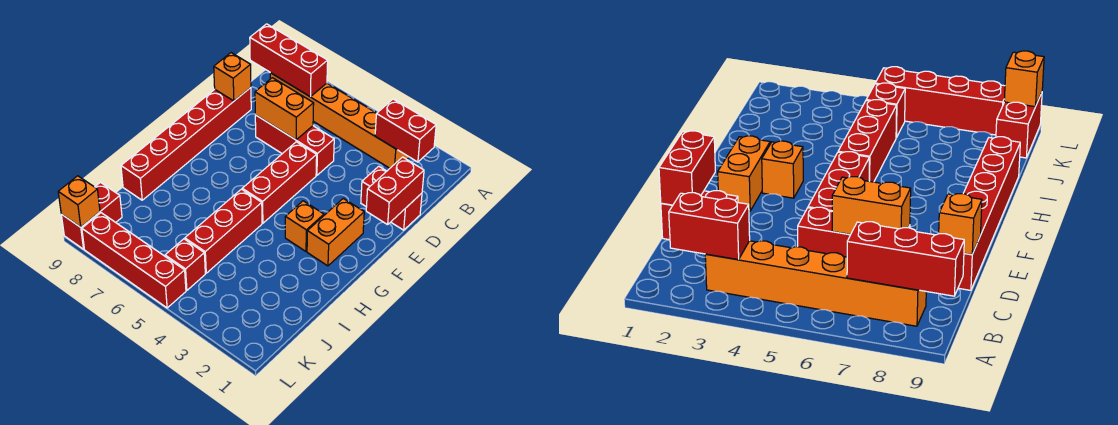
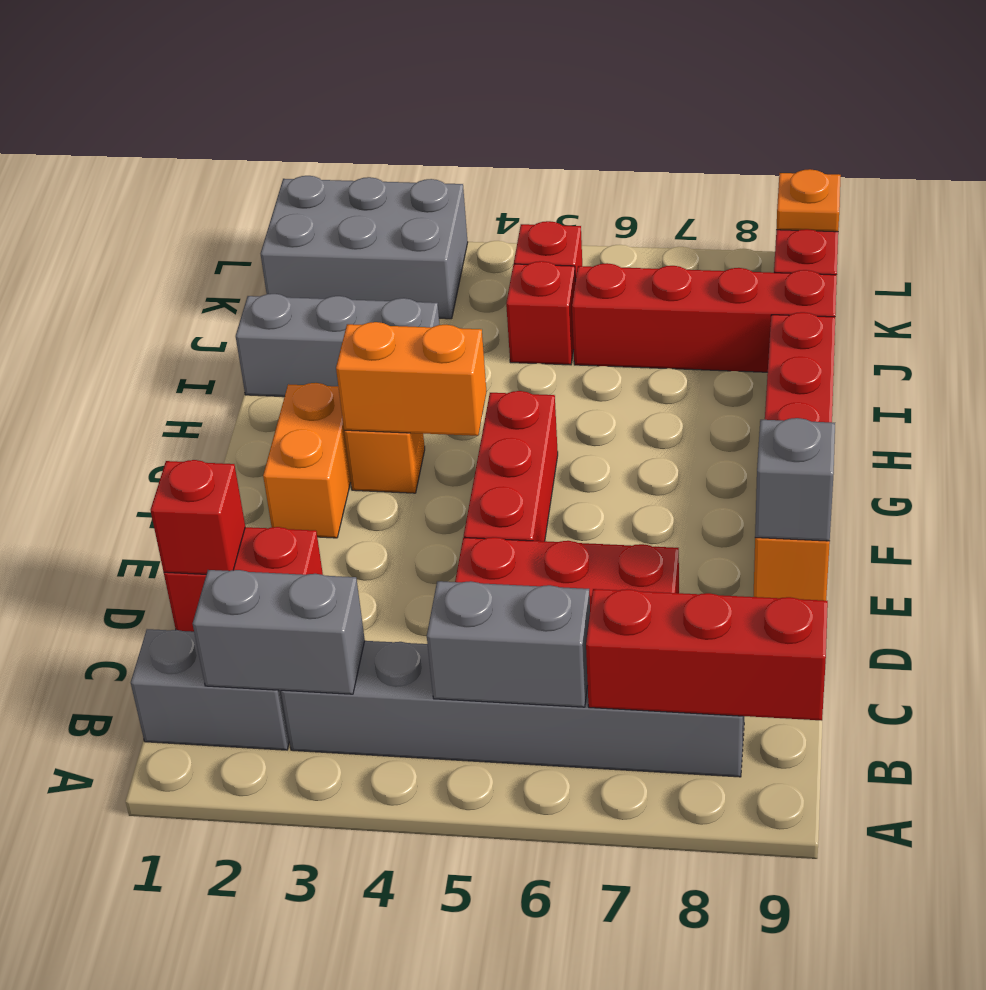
none -> grey 1x2 brick [131,629,289,750]
red 1x2 brick [375,99,436,162] -> grey 1x2 brick [193,570,365,694]
orange 1x6 brick [270,73,409,168] -> grey 1x6 brick [281,641,745,777]
none -> grey 1x2 brick [427,581,590,707]
red 1x2 brick [366,157,424,225] -> red 1x1 brick [150,460,245,574]
orange 1x2 brick [255,78,314,140] -> orange 1x2 brick moved to [336,322,487,436]
none -> grey 1x1 brick [755,418,835,541]
red 1x3 brick [185,189,262,273] -> red 1x1 brick [506,261,575,365]
none -> grey 1x3 brick [236,294,440,397]
none -> grey 2x3 brick [261,176,468,319]
red 1x4 brick [82,213,186,308] -> red 1x4 brick moved to [572,263,837,372]
orange 1x1 brick [58,176,100,227] -> orange 1x1 plate [777,169,841,232]

